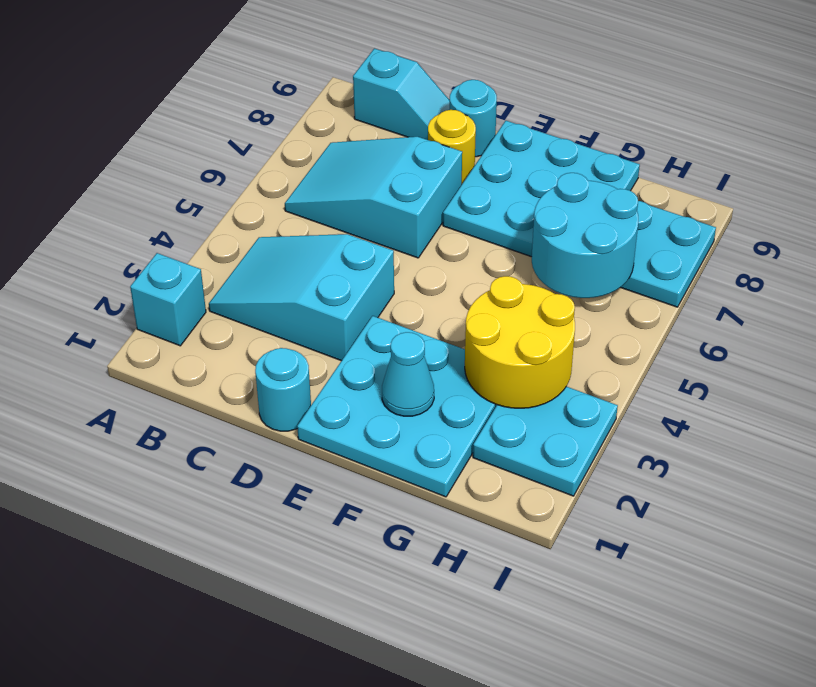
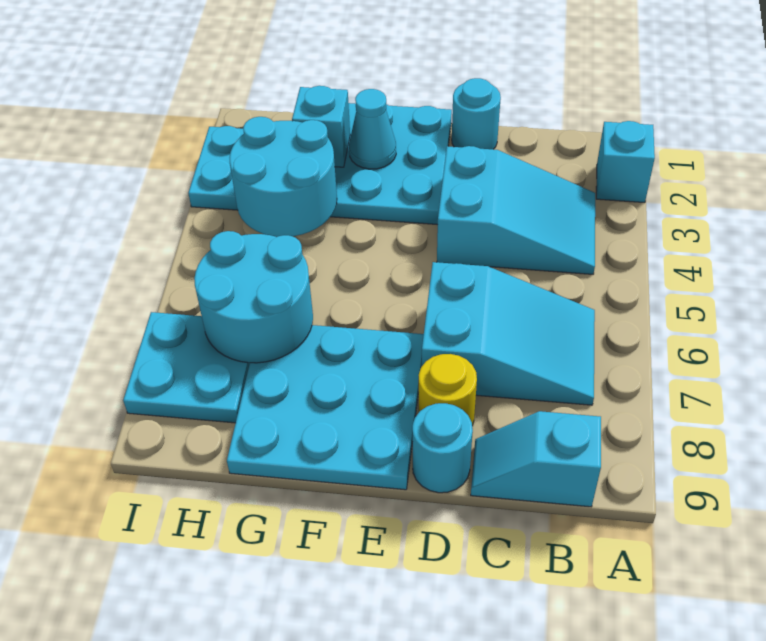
none -> cyan 1x1 brick [292,86,350,167]
yellow 2x2 round brick [465,276,575,408] -> cyan 2x2 round brick [230,117,337,237]

